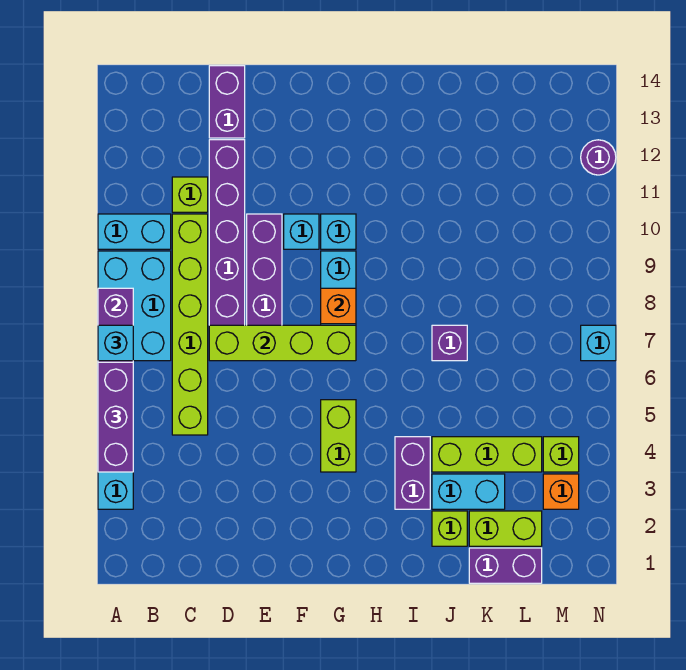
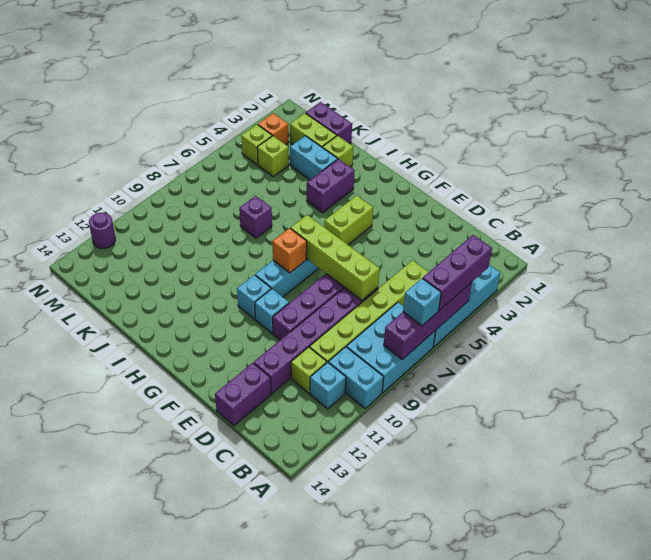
lime 1x3 brick [432,437,542,472] -> lime 1x1 brick [257,136,289,176]
cyan 1x1 brick [581,325,616,361] -> cyan 1x1 brick moved to [310,362,346,409]

